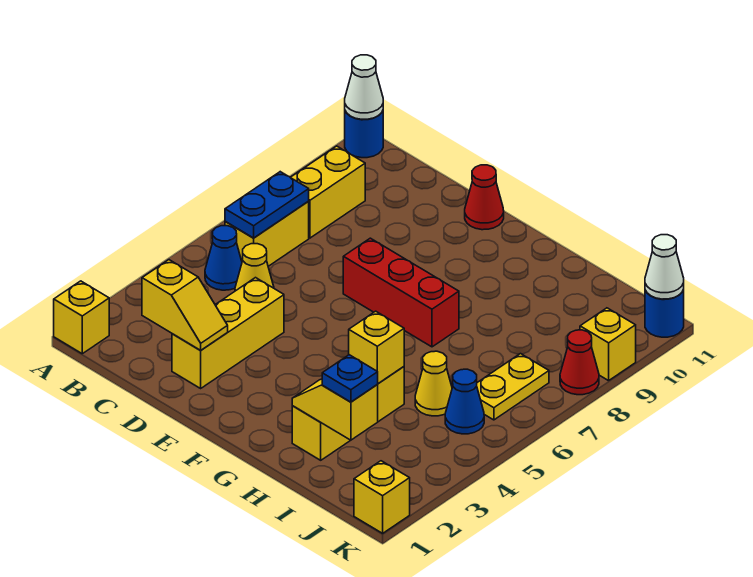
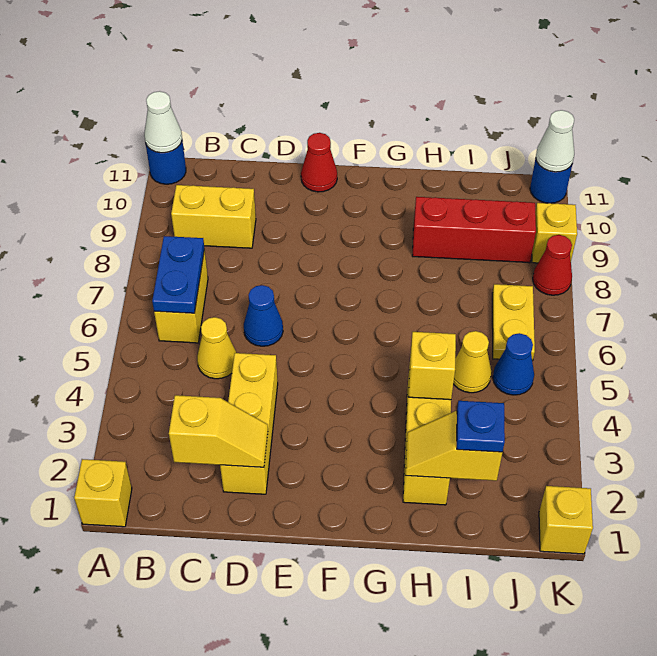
blue 1x1 cone [205,226,242,290] -> blue 1x1 cone moved to [244,285,283,346]
yellow 1x2 brick [290,146,365,238] -> yellow 1x2 brick turned to [171,185,256,248]
red 1x3 brick [343,238,459,347] -> red 1x3 brick moved to [412,197,536,263]

